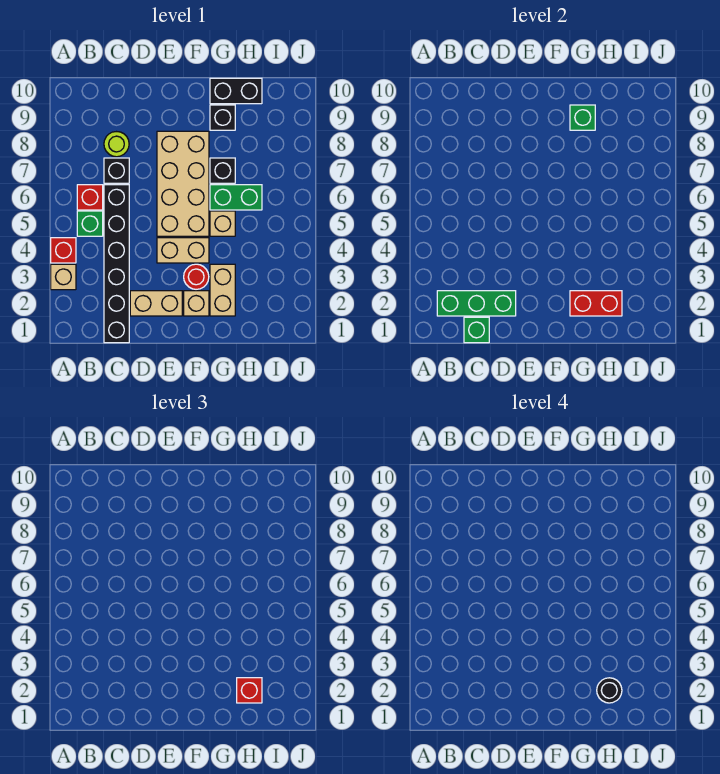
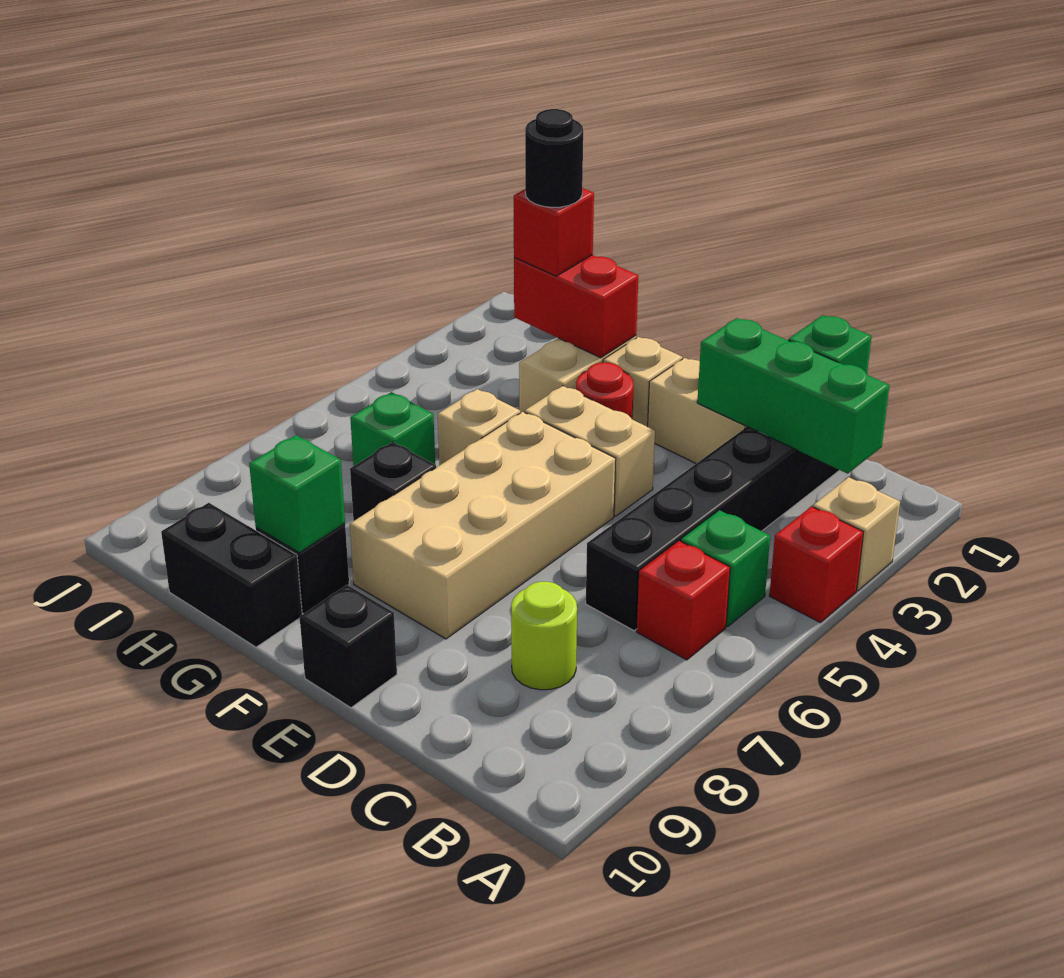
black 1x1 brick [104,158,129,183] -> black 1x1 brick moved to [300,585,397,708]
green 1x2 brick [210,185,262,210] -> green 1x1 brick [350,392,435,466]

